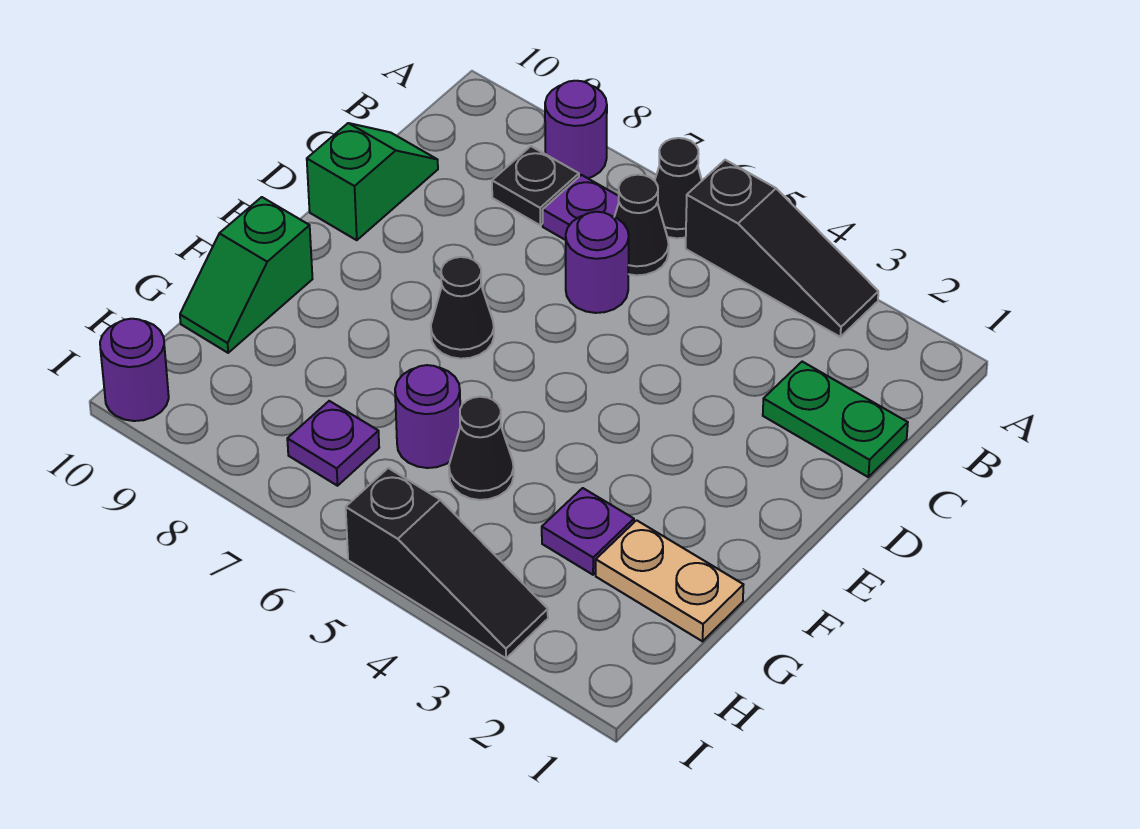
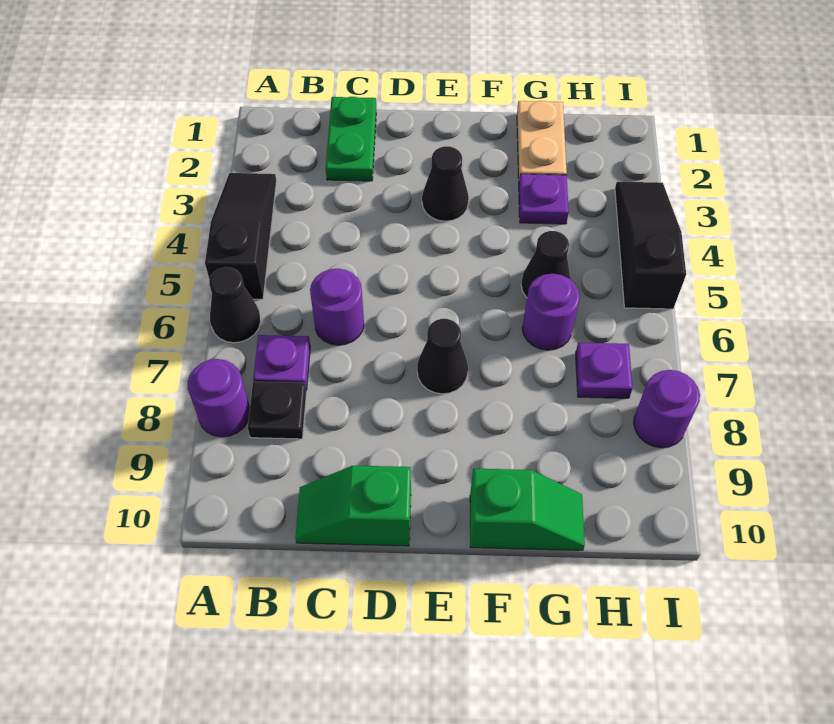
black 1x1 cone [614,175,669,275] -> black 1x1 cone moved to [422,146,469,221]
purple 1x1 round brick [100,319,169,421] -> purple 1x1 round brick moved to [634,370,700,448]

